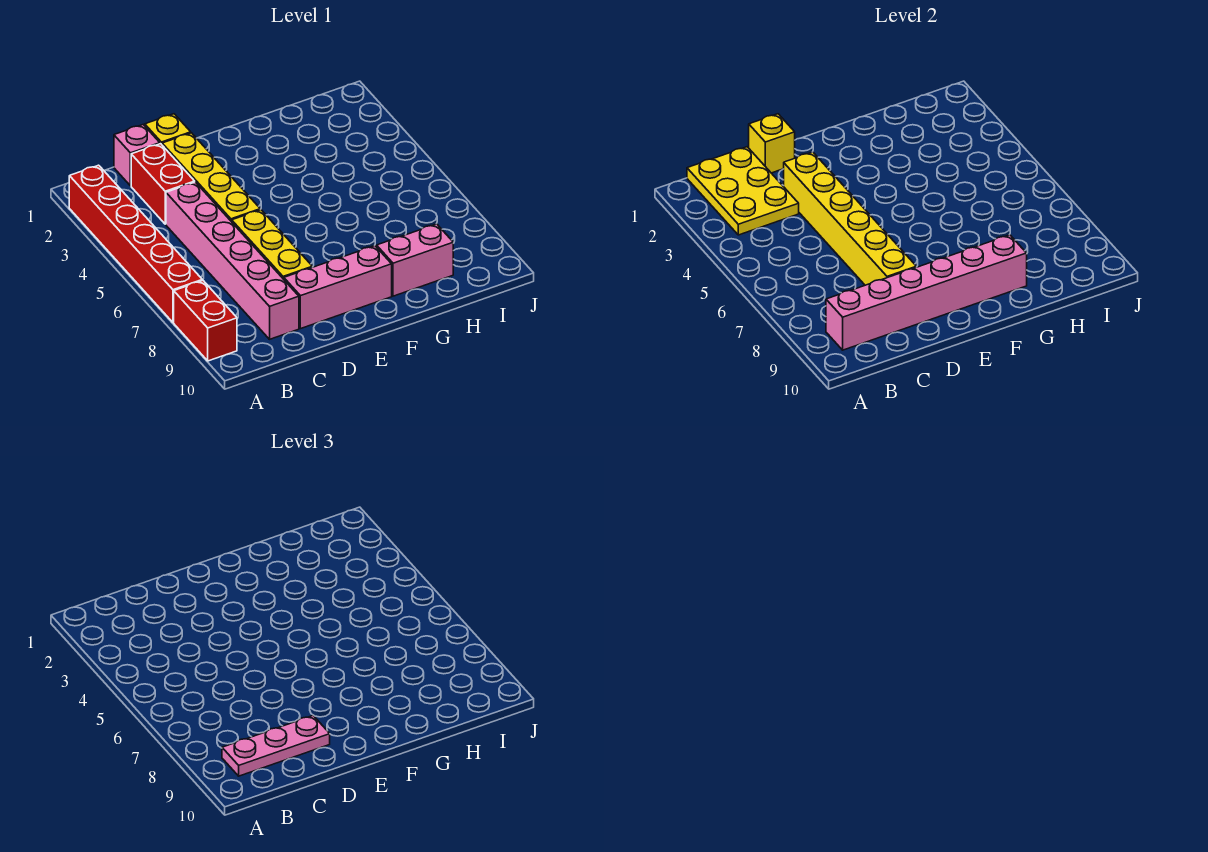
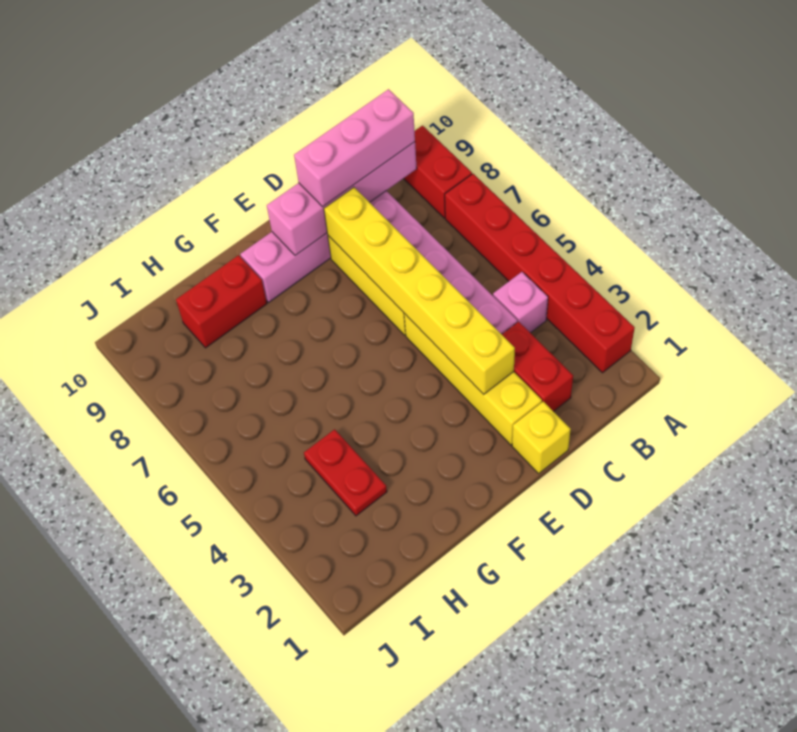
yellow 2x3 plate [687,147,799,235] -> none
pink 1x6 brick [826,235,1027,350] -> pink 1x4 brick [267,142,417,255]
pink 1x3 plate [222,716,330,776] -> pink 1x3 brick [294,89,415,207]
pink 1x1 brick [114,125,160,186] -> pink 1x1 brick moved to [493,272,548,333]
yellow 1x1 brick [749,114,795,173] -> none
pink 1x2 brick [377,224,453,296] -> red 1x2 brick [176,255,267,348]
none -> red 1x2 plate [304,429,387,516]

